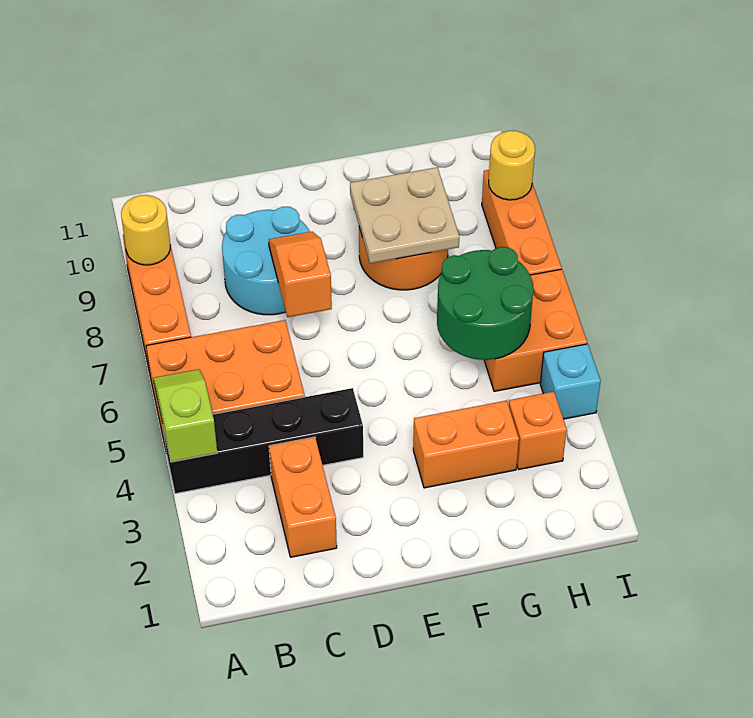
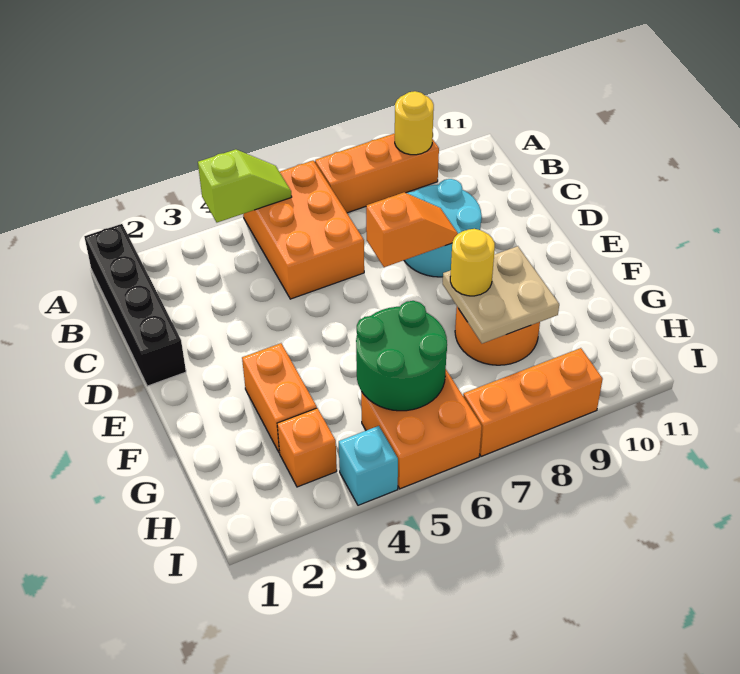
black 1x4 brick [163,388,363,494] -> black 1x4 brick moved to [84,224,186,386]
orange 1x2 brick [269,437,337,557] -> none
yellow 1x1 round brick [489,131,535,200] -> yellow 1x1 round brick moved to [450,229,495,296]

